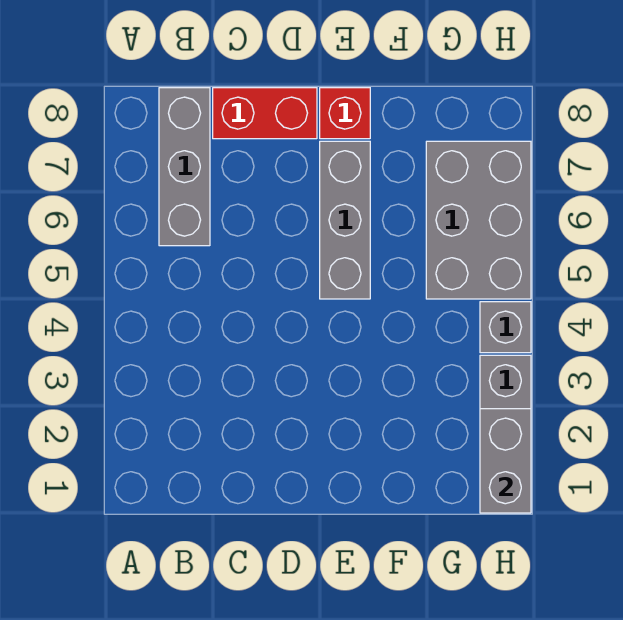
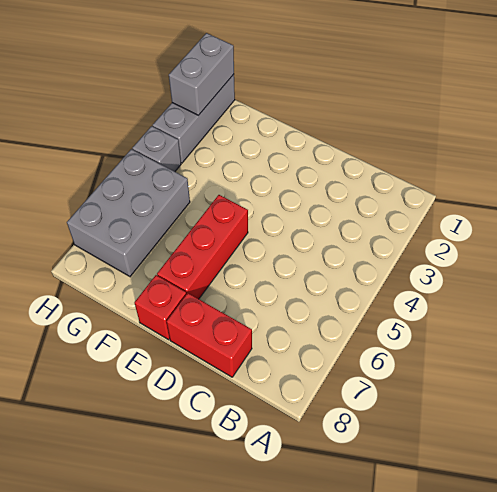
grey 1x3 brick [159,88,210,246] -> none
grey 1x3 brick [320,141,370,299] -> red 1x3 brick [157,195,248,299]

